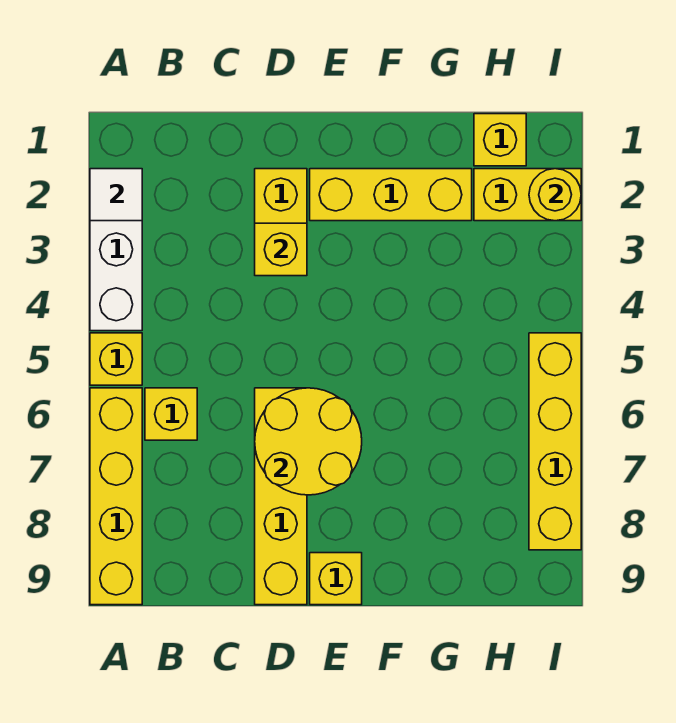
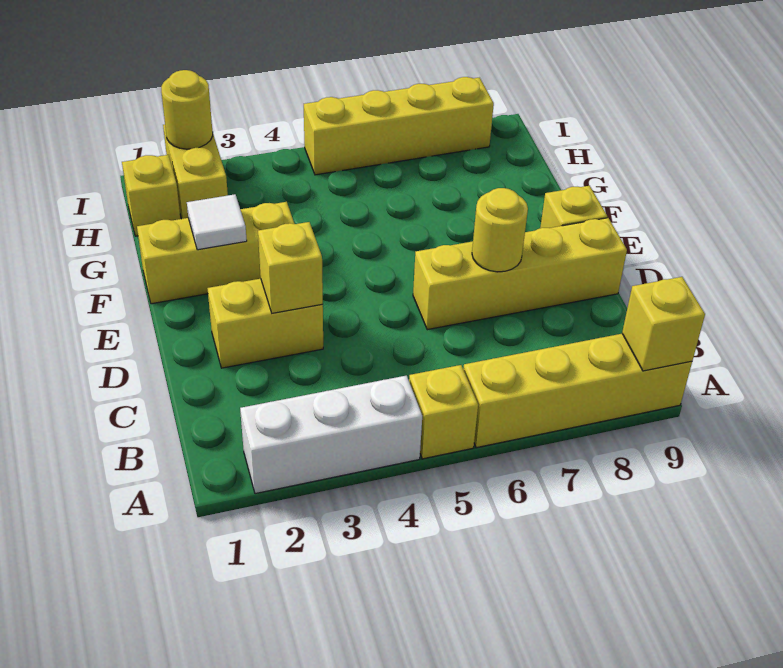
white 1x1 tile [90,169,142,221] -> white 1x1 tile moved to [187,194,247,250]
yellow 1x1 brick [145,388,197,440] -> yellow 1x1 brick moved to [622,277,705,371]
yellow 2x2 round brick [255,388,362,495] -> yellow 1x1 round brick [472,188,528,272]
yellow 1x3 brick [310,169,472,221] -> yellow 1x3 brick turned to [137,202,294,304]

